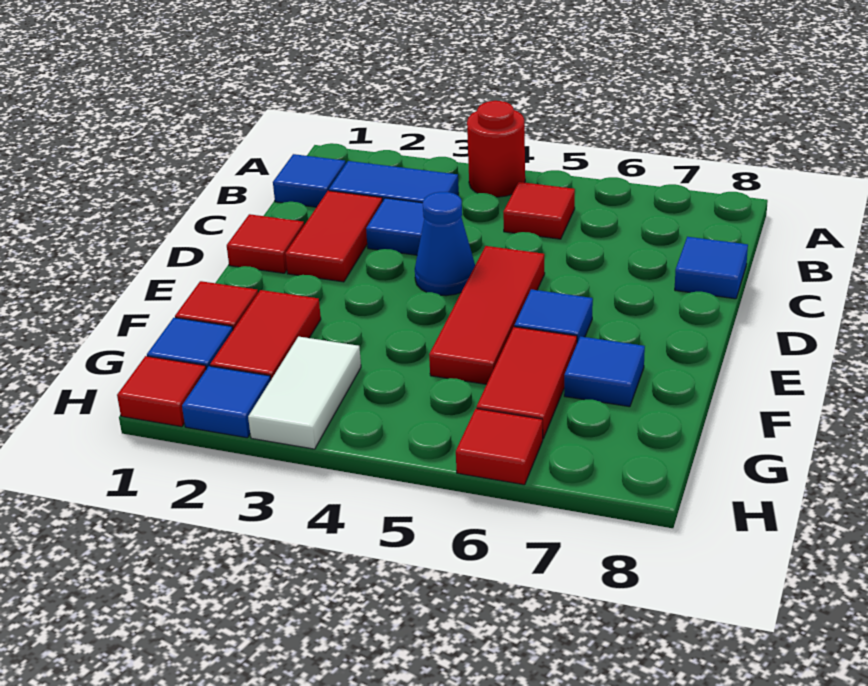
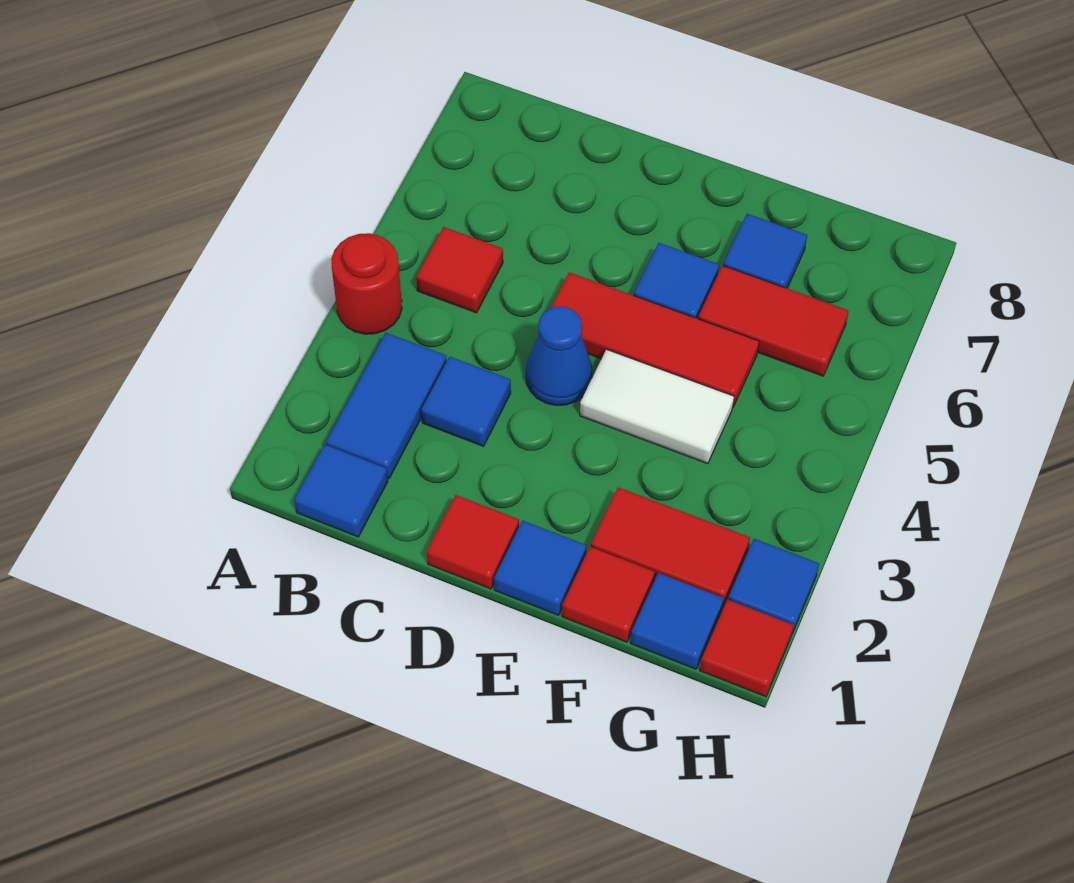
red 1x2 tile [285,191,383,282] -> none
blue 1x1 tile [675,237,748,299] -> blue 1x1 tile moved to [494,521,587,615]
white 1x2 tile [248,337,361,449] -> white 1x2 tile moved to [580,349,734,464]
red 1x1 tile [456,409,543,485] -> none

